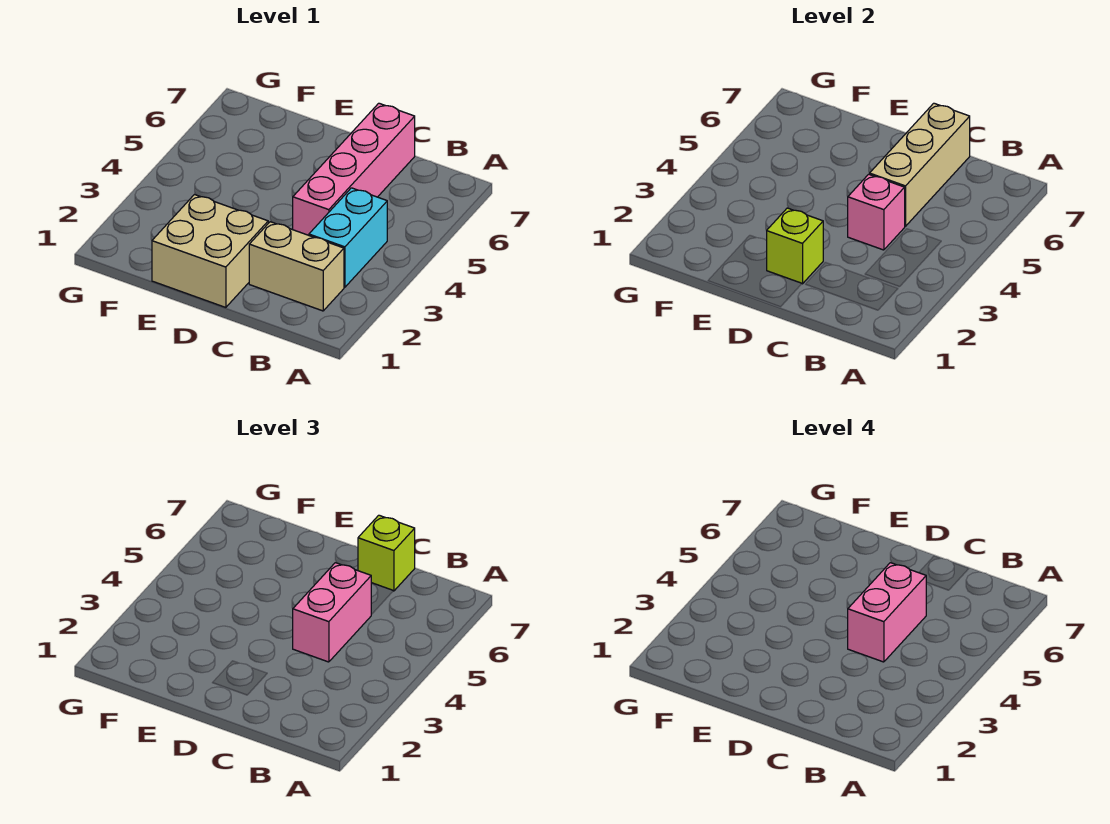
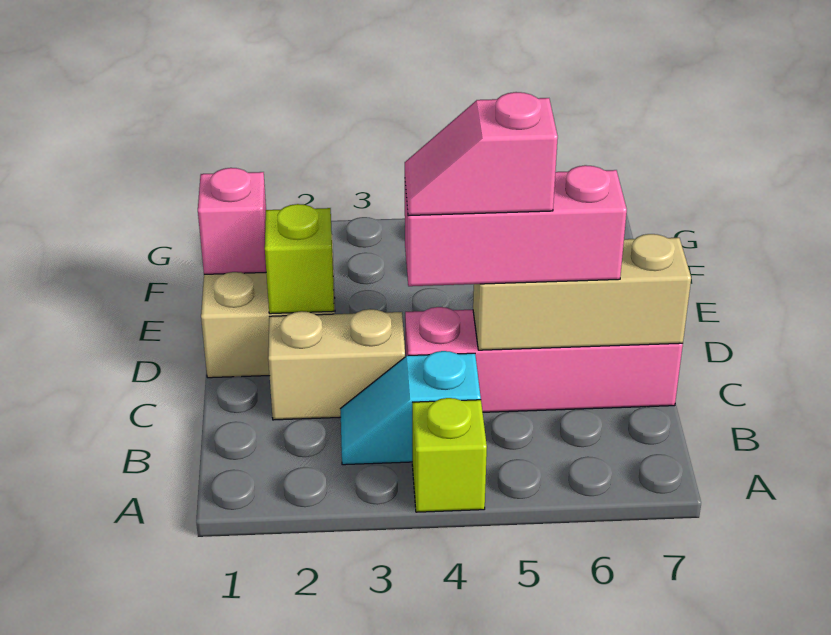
tan 1x2 brick [249,222,344,311] -> tan 1x2 brick turned to [268,309,405,420]
cyan 1x2 brick [309,188,387,287] -> cyan 1x2 slope [340,351,481,465]
pink 1x1 brick [848,174,905,250] -> pink 1x1 brick moved to [198,168,266,274]
pink 1x2 brick [293,563,371,662] -> pink 1x3 brick [405,165,627,286]
pink 1x2 brick [848,563,927,662] -> pink 1x2 slope [405,92,558,216]
lime 1x1 brick [358,515,415,591] -> lime 1x1 brick moved to [412,398,487,512]

